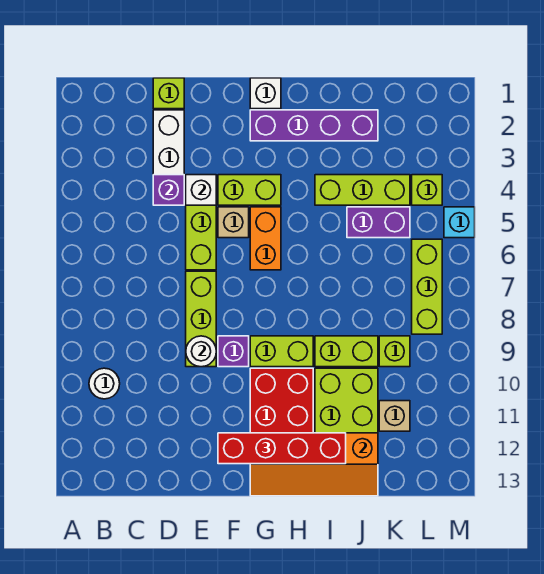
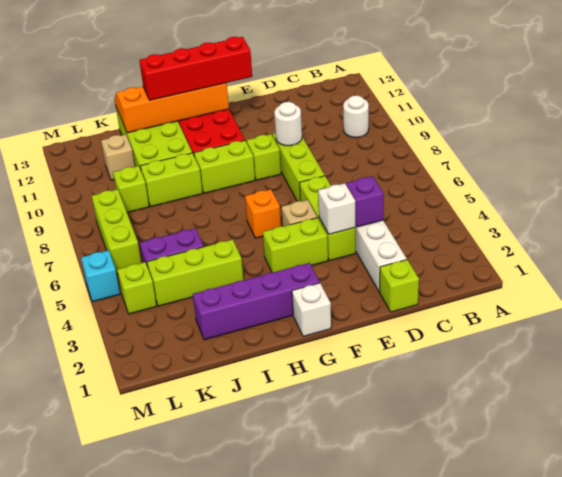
purple 1x1 brick [218,336,249,367] -> lime 1x1 brick [247,134,281,180]
orange 1x2 brick [250,207,281,270] -> orange 1x1 brick [245,189,281,238]

